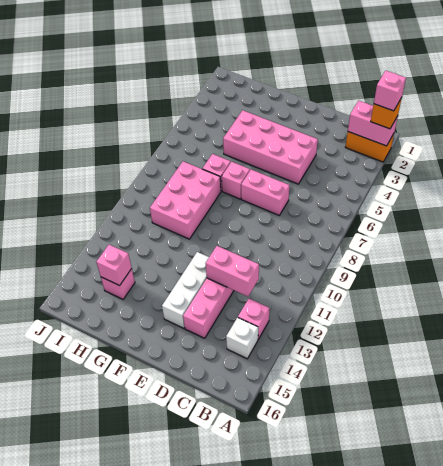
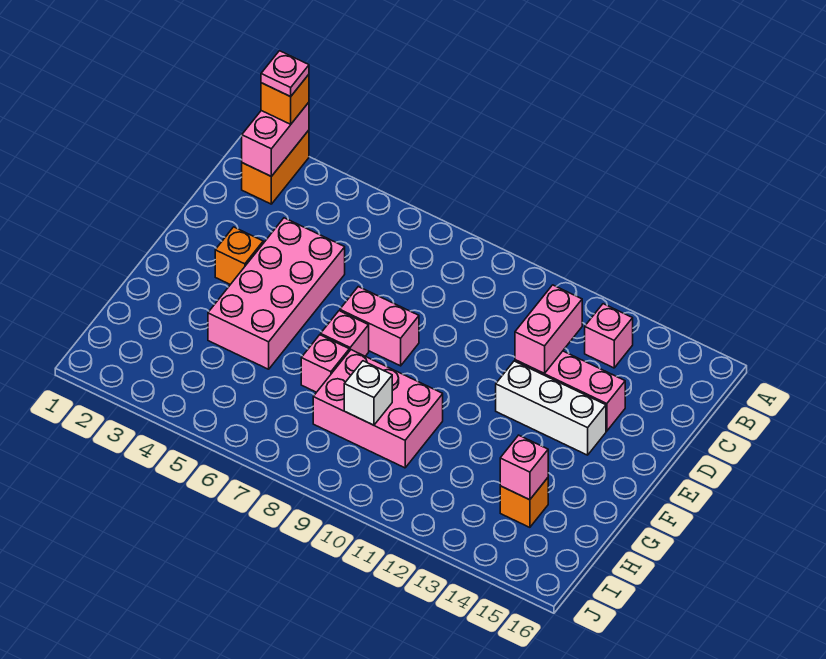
pink 1x1 brick [374,71,406,111] -> pink 1x1 plate [261,51,309,97]
white 1x1 brick [226,317,258,359] -> white 1x1 brick moved to [344,361,392,425]
pink 1x2 brick [241,170,290,215] -> pink 1x2 brick turned to [340,287,419,366]
none -> orange 1x1 brick [215,227,263,285]
pink 1x1 brick [101,269,135,299] -> orange 1x1 brick [500,478,548,527]

